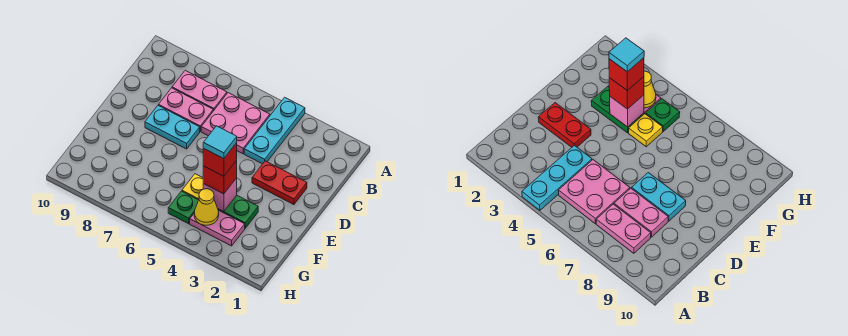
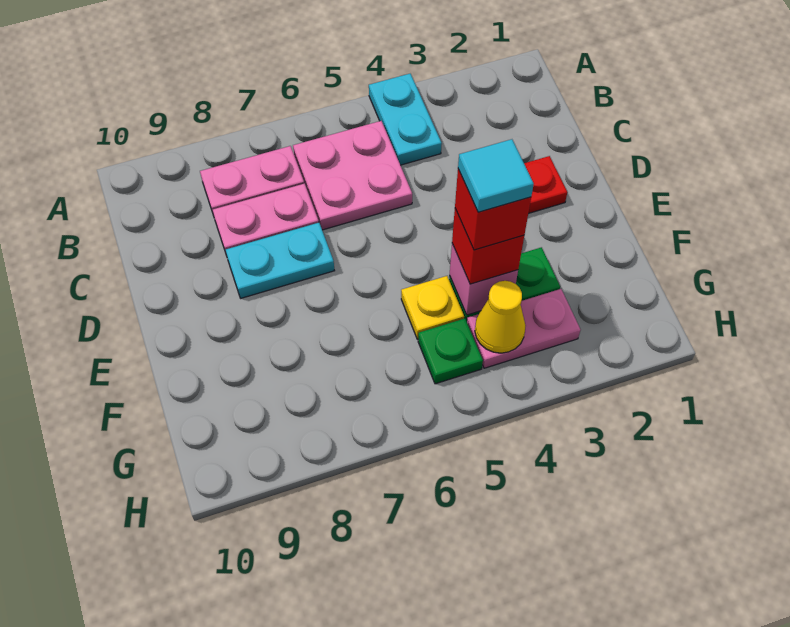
cyan 1x3 plate [244,97,305,164] -> cyan 1x2 plate [369,74,442,165]

